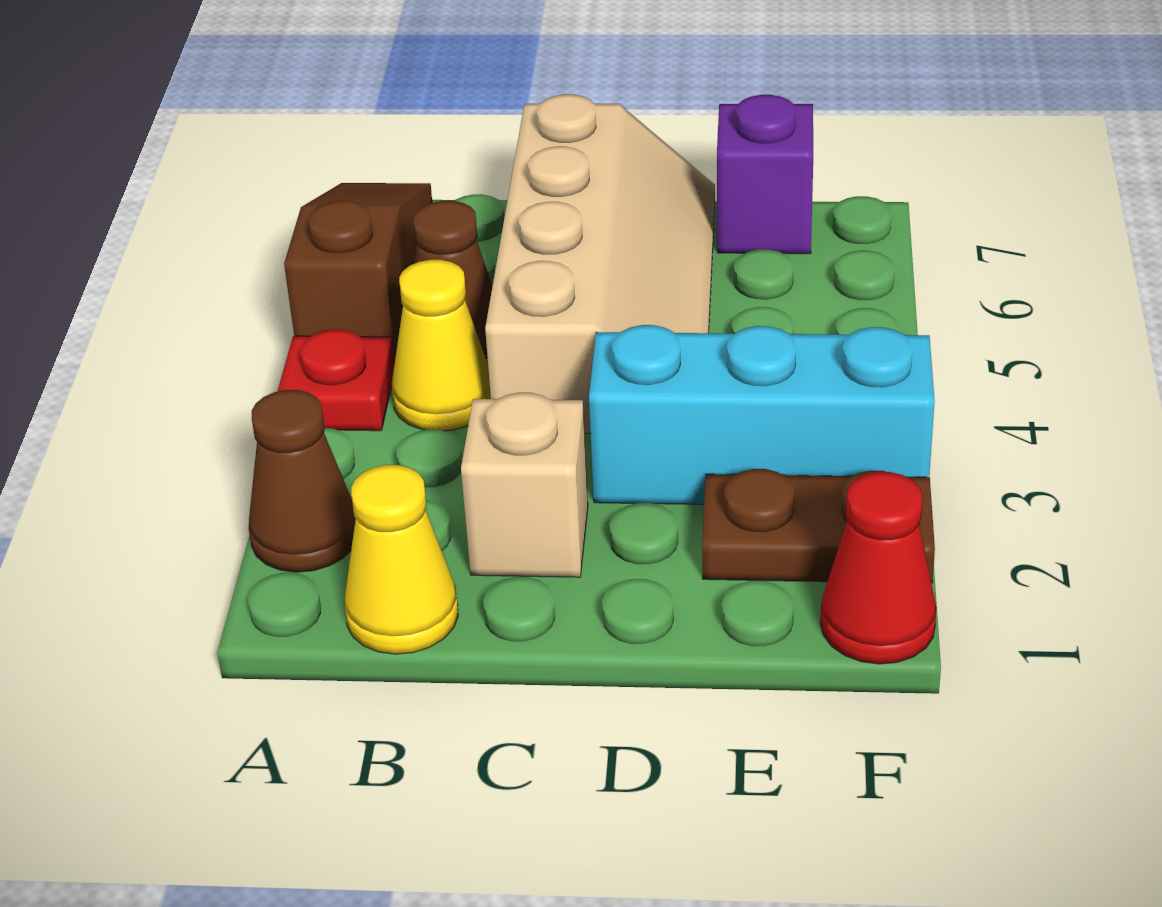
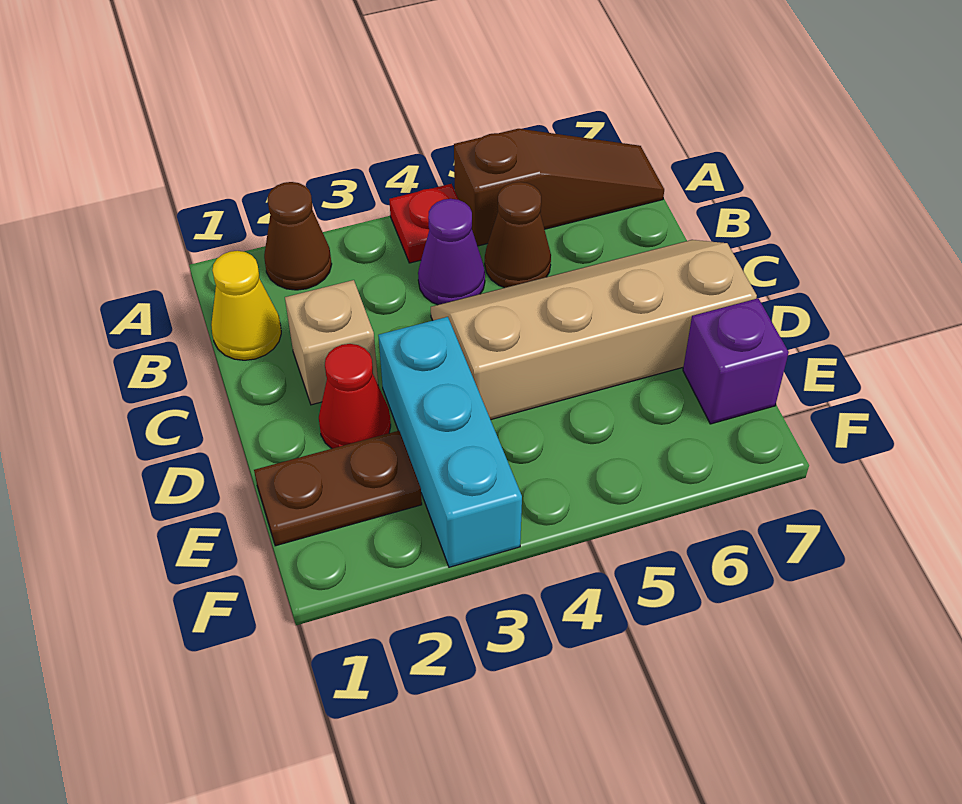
yellow 1x1 cone [392,260,491,431] -> purple 1x1 cone [418,199,485,305]
tan 2x4 slope [485,94,715,433] -> tan 2x4 slope turned to [431,240,757,420]
brown 1x2 plate [702,469,935,583] -> brown 1x2 plate turned to [254,431,422,546]
red 1x1 cone [820,472,937,664] -> red 1x1 cone moved to [319,344,391,449]

